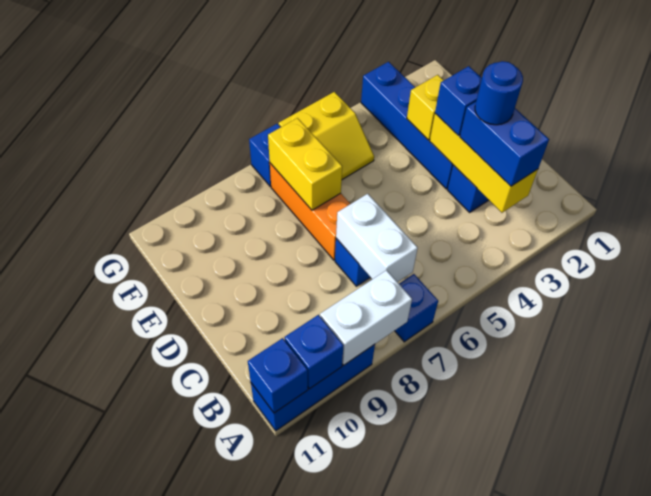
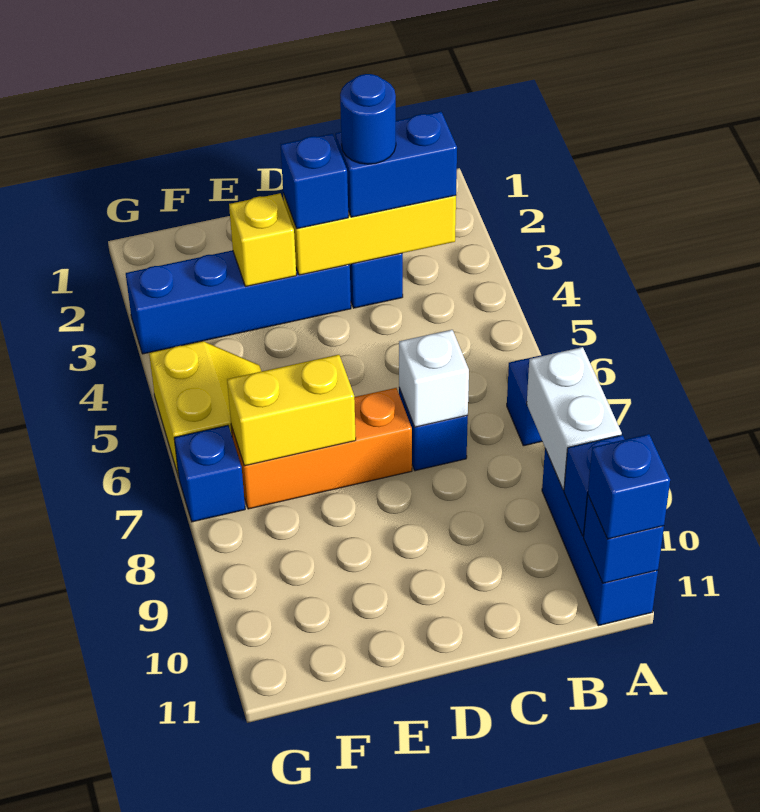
none -> blue 1x1 brick [588,434,670,539]
white 1x2 brick [336,194,418,282] -> white 1x1 brick [399,330,469,427]

